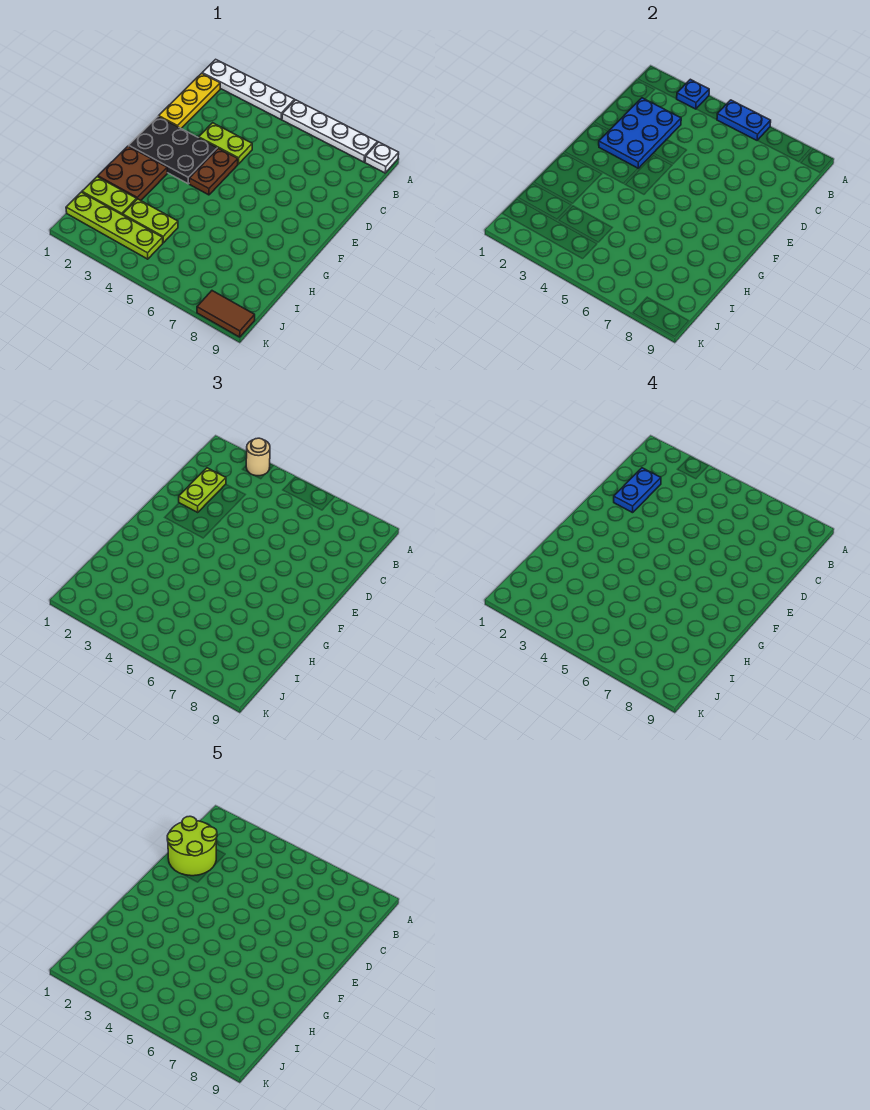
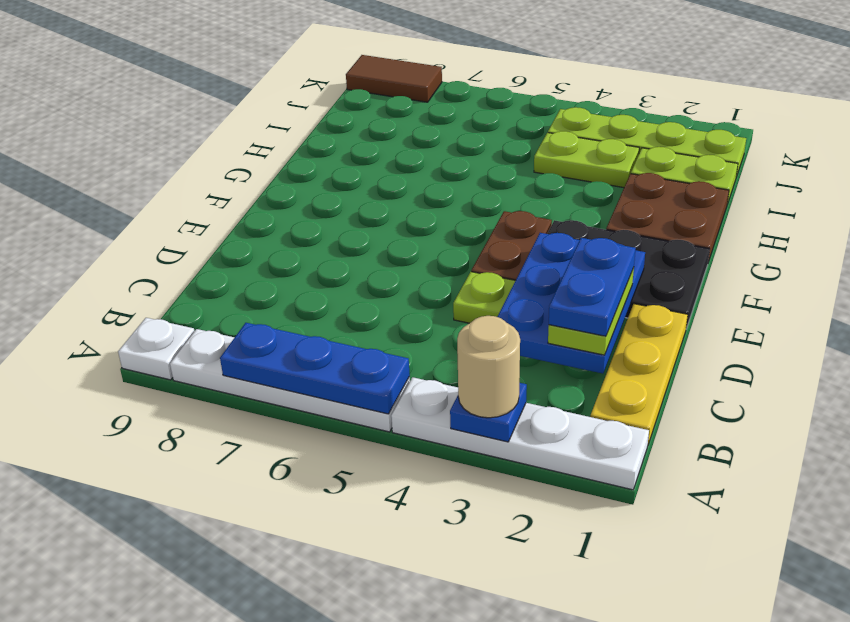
blue 1x2 plate [717,100,771,140] -> blue 1x3 plate [220,323,410,414]
lime 2x2 round brick [167,816,217,876] -> none

